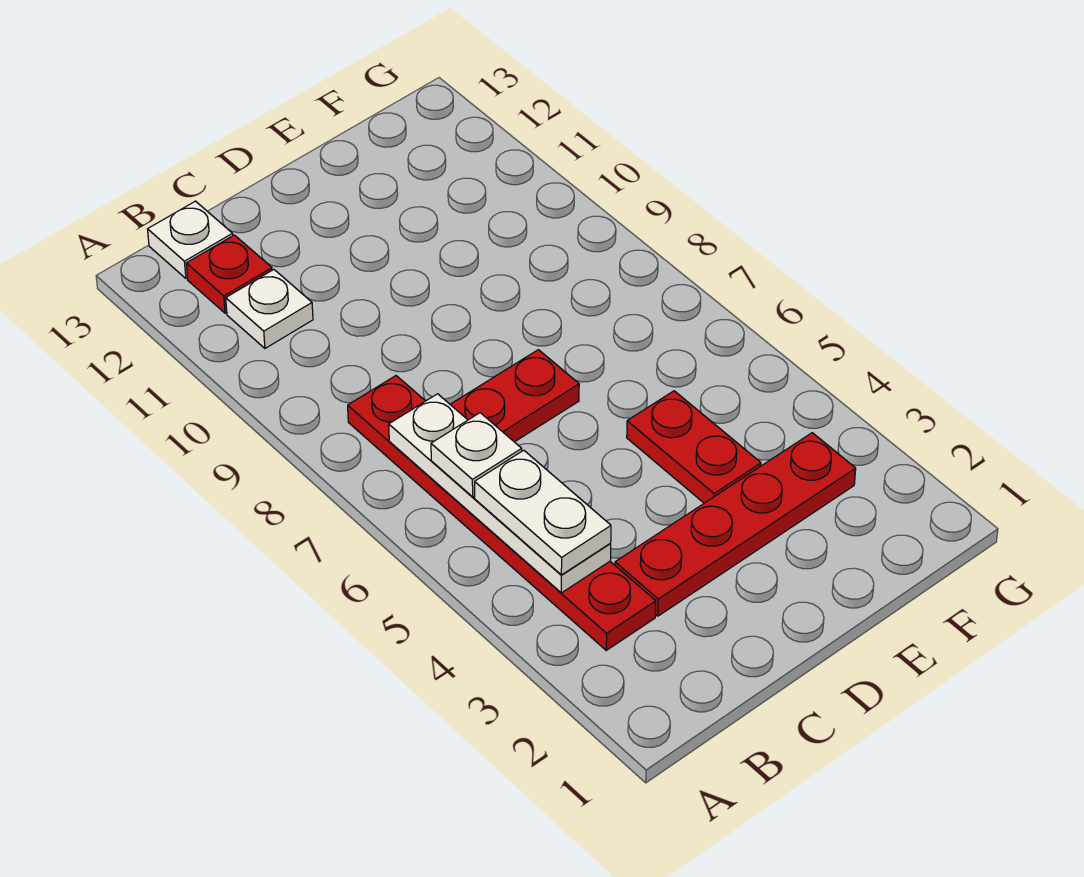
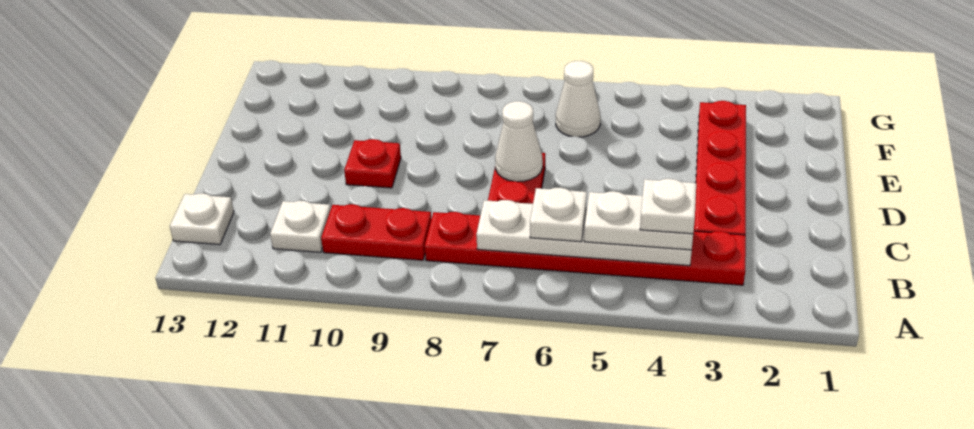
none -> white 1x1 plate [640,179,696,234]
red 1x1 plate [186,235,272,313] -> red 1x1 plate moved to [344,139,401,188]
none -> white 1x1 cone [495,101,543,182]
red 1x2 plate [627,391,761,503] -> red 1x2 plate moved to [321,204,431,260]
none -> white 1x1 cone [556,61,601,137]

